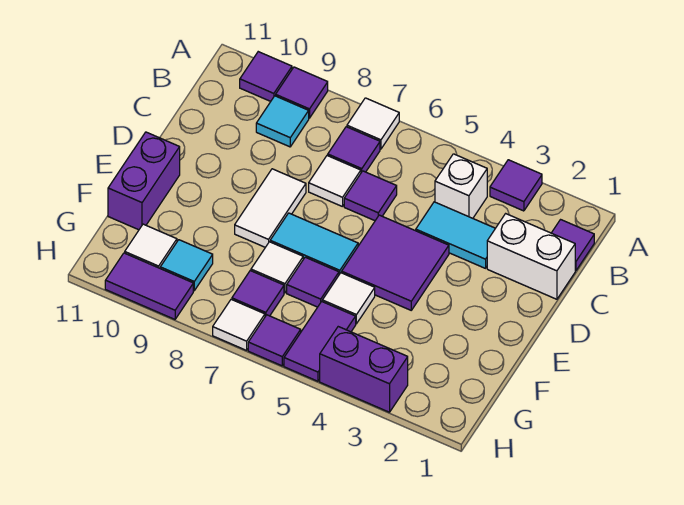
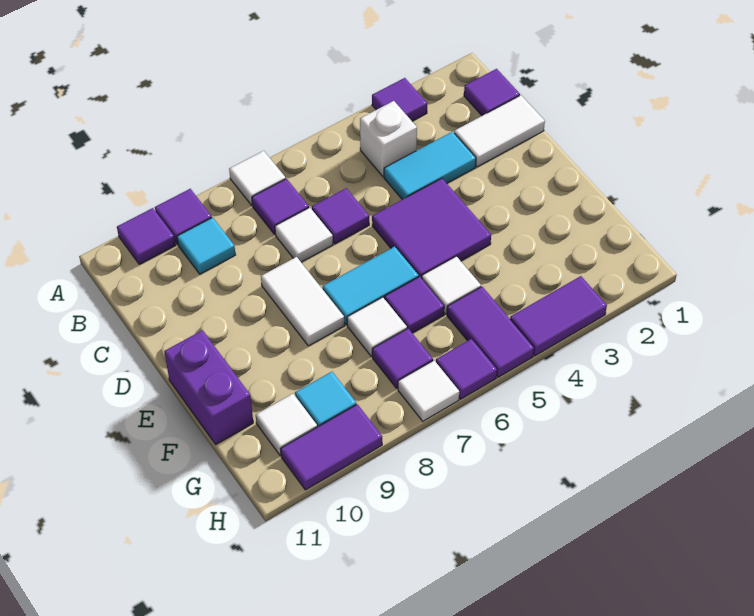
white 1x2 brick [487,214,575,299] -> white 1x2 tile [454,95,545,167]
purple 1x2 brick [320,327,408,412] -> purple 1x2 tile [510,276,607,356]

